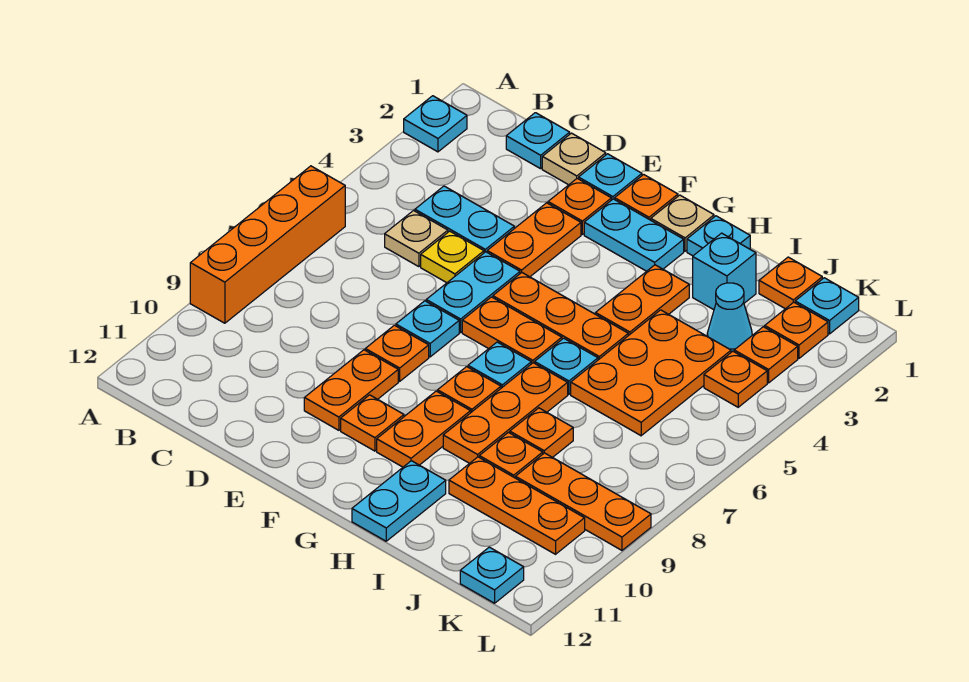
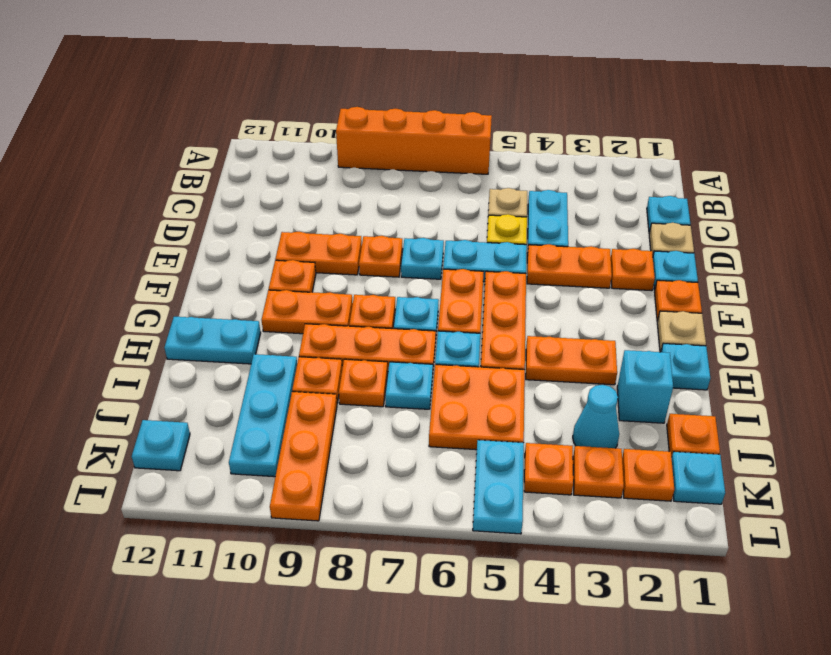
cyan 1x1 plate [404,96,467,152] -> cyan 1x1 plate moved to [385,362,433,409]
cyan 1x2 plate [584,199,684,271] -> cyan 1x2 plate moved to [473,440,524,534]
orange 2x3 plate [571,310,731,436] -> orange 2x2 plate [429,365,525,450]
orange 1x3 plate [449,457,585,554] -> cyan 1x3 plate [229,354,297,477]

